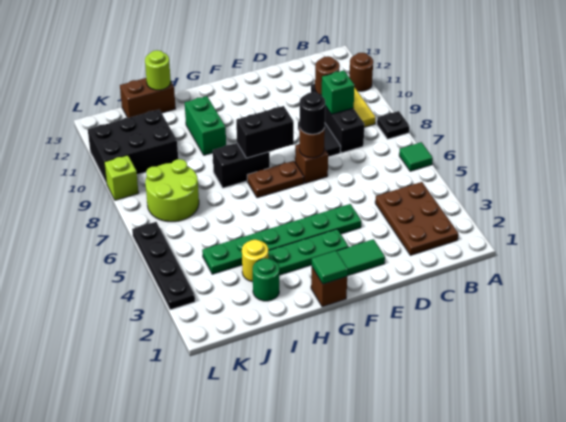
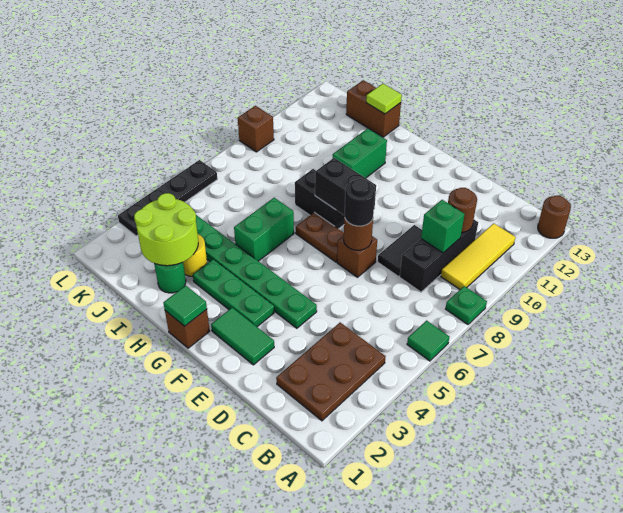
black 1x1 plate [377,111,410,139] -> green 1x1 plate [445,286,487,325]
brown 1x1 round brick [349,53,373,91] -> brown 1x1 round brick moved to [538,196,571,238]
none -> green 1x2 brick [234,198,294,261]
lime 1x1 round brick [145,50,171,90] -> lime 1x1 tile [366,84,402,114]
lime 2x2 round brick [145,159,199,222] -> lime 2x2 round brick moved to [134,193,198,266]
black 2x3 brick [88,109,178,183] -> none
lime 1x1 brick [104,155,138,200] -> brown 1x1 brick [238,106,274,152]

